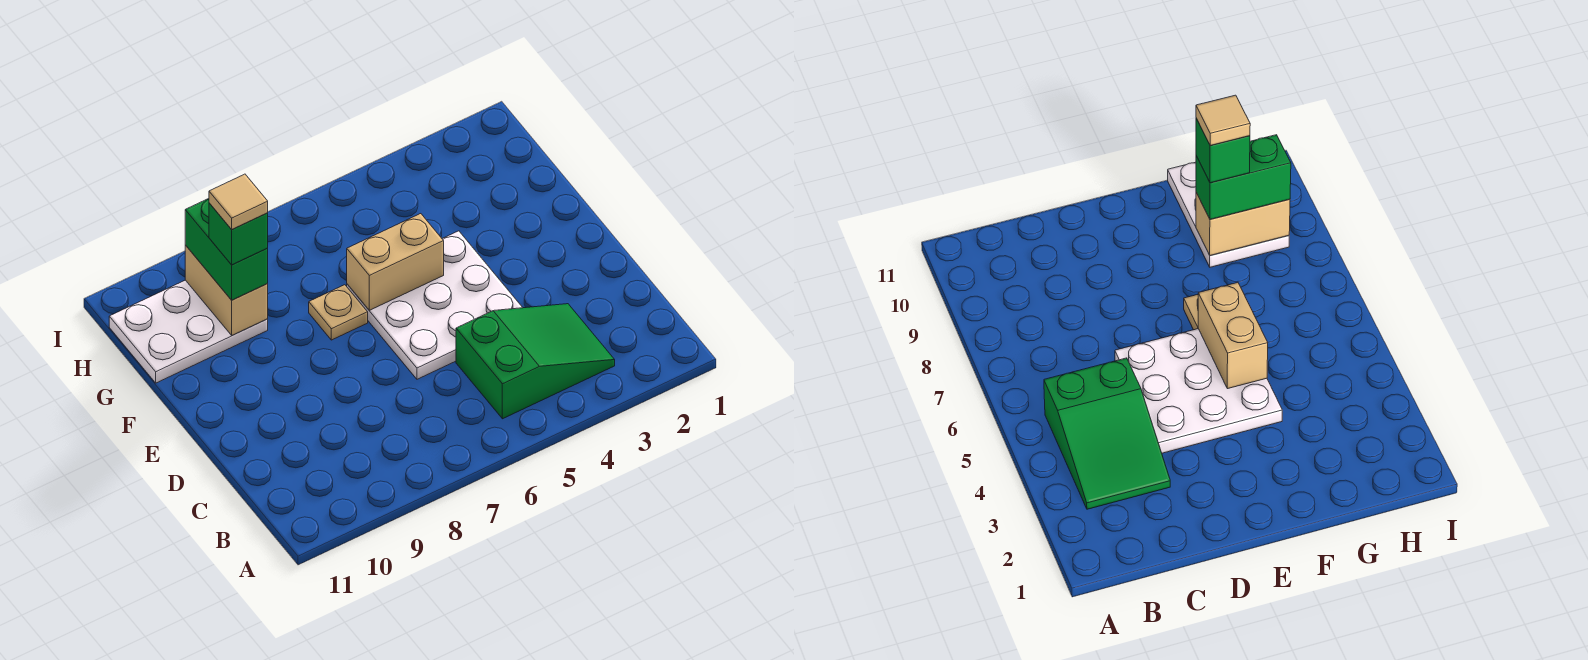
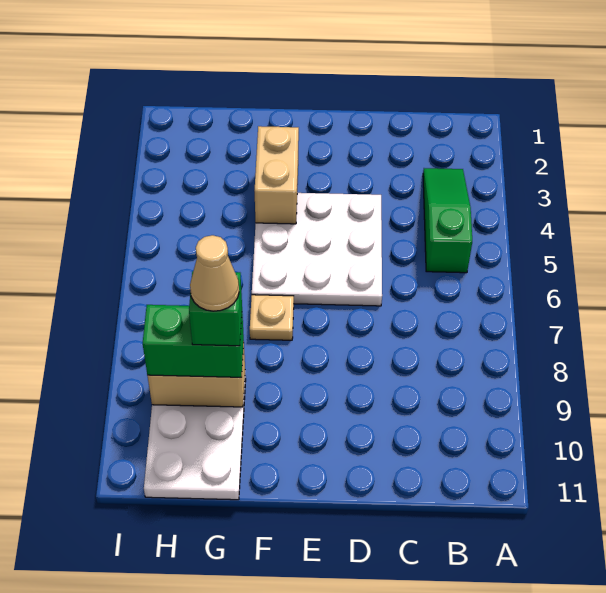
green 2x3 slope [456,304,615,419] -> green 1x3 slope [423,168,472,273]
tan 1x2 brick [347,214,444,310] -> tan 1x2 brick moved to [255,126,299,224]
tan 1x1 tile [209,174,268,229] -> tan 1x1 cone [190,235,239,311]

